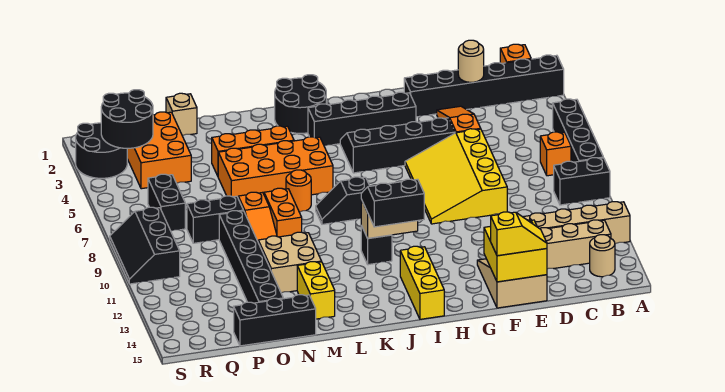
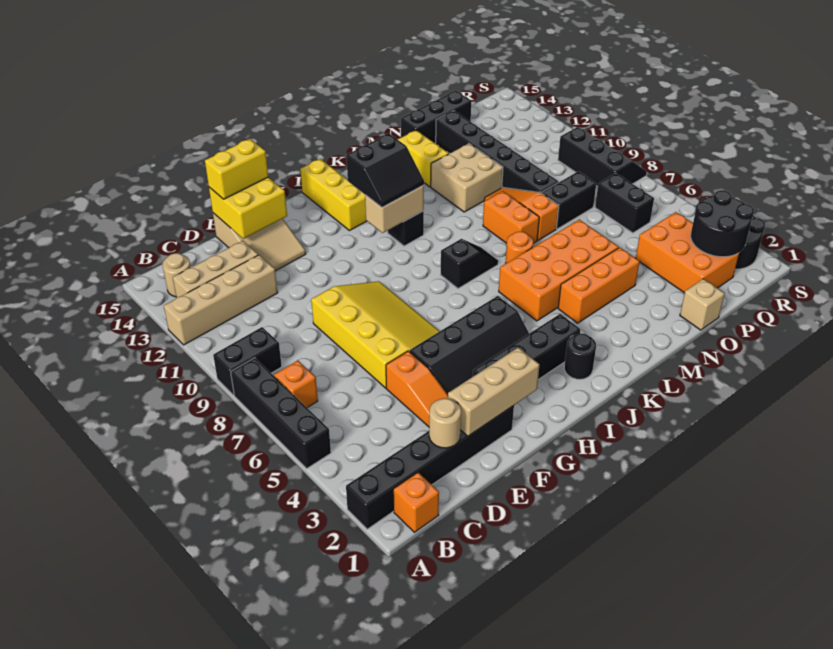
none -> tan 1x3 brick [448,347,540,436]
yellow 1x2 slope [491,212,547,256] -> yellow 1x2 brick [205,139,268,199]
black 2x2 round brick [275,75,326,133] -> black 1x1 round brick [564,334,596,379]

